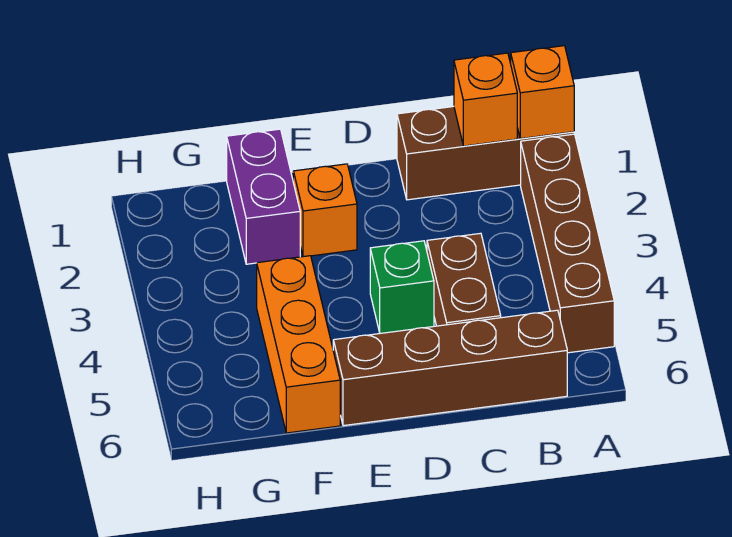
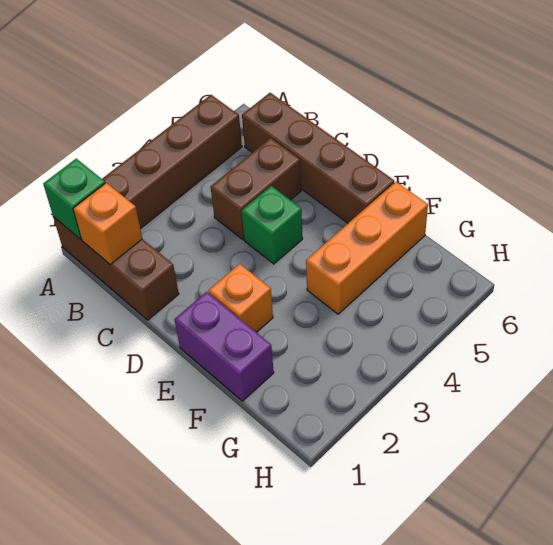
orange 1x1 brick [511,46,574,139] -> green 1x1 brick [43,159,105,239]
purple 1x2 brick [227,129,300,264] -> purple 1x2 brick turned to [174,292,274,401]

